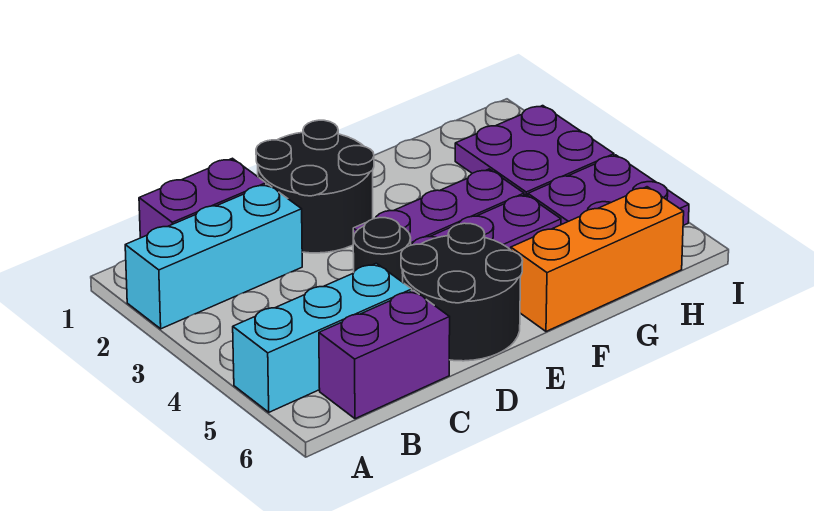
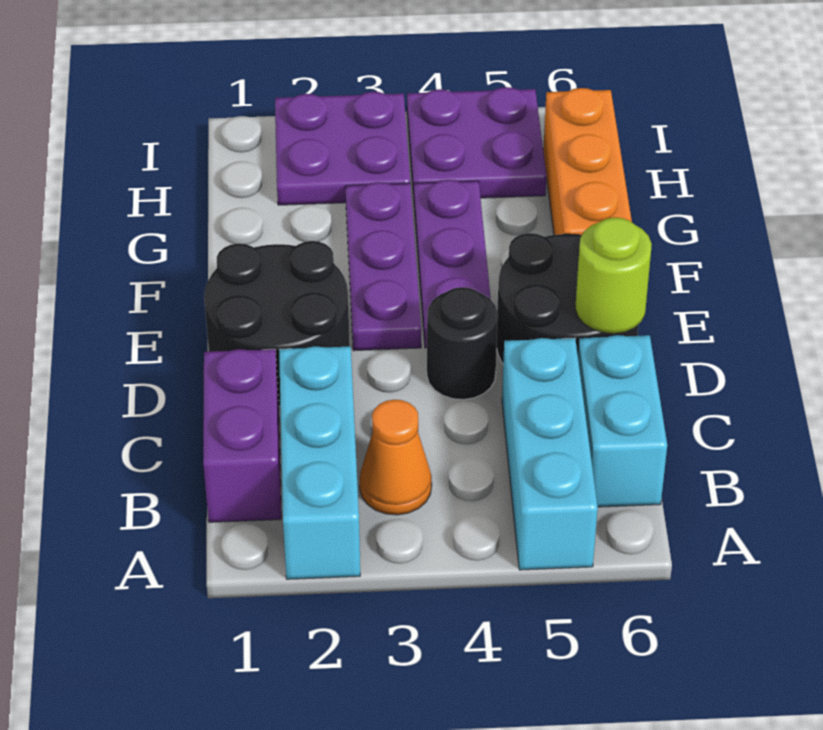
none -> orange 1x1 cone [360,400,432,515]
purple 1x2 brick [319,290,450,419] -> cyan 1x2 brick [578,335,667,507]
none -> lime 1x1 round brick [575,217,652,333]

